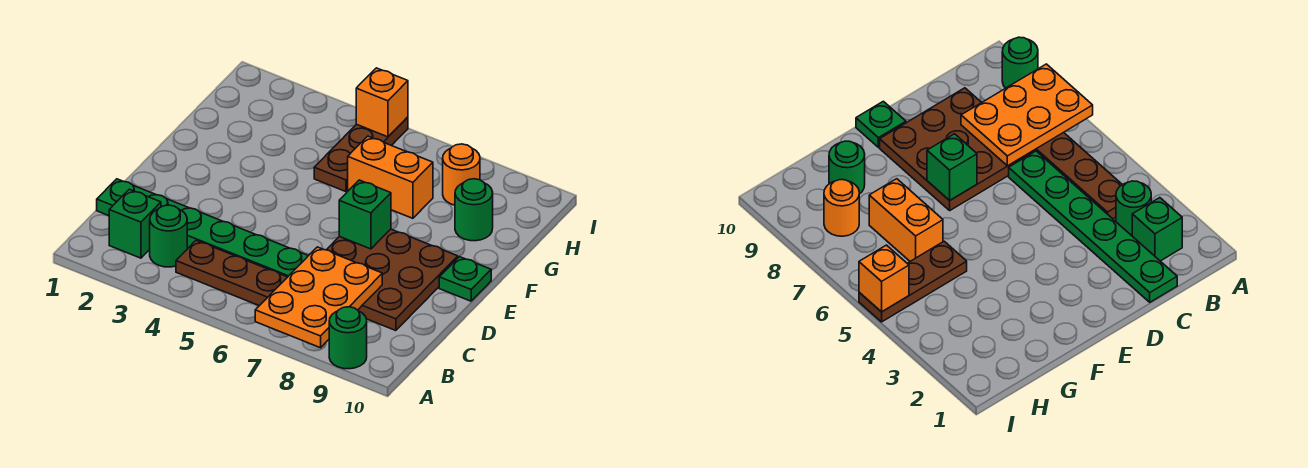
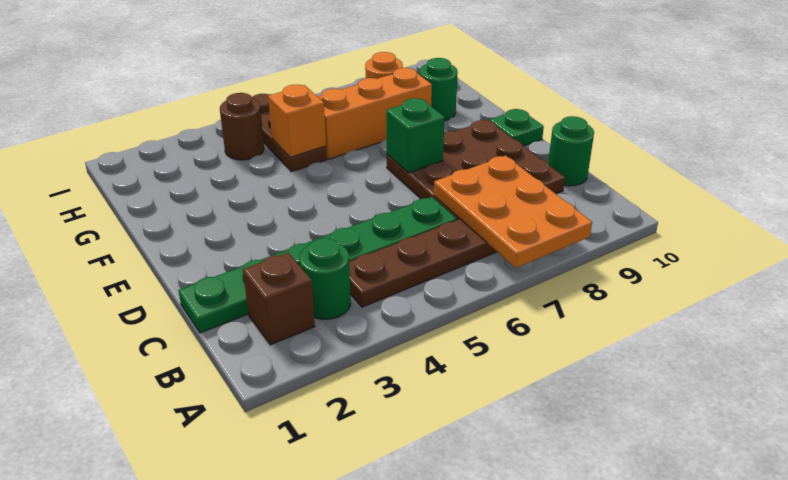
green 1x1 round brick [329,307,367,369] -> green 1x1 round brick moved to [548,116,594,186]
green 1x1 brick [109,189,161,258] -> brown 1x1 brick [243,253,315,345]
orange 1x2 brick [348,136,433,218] -> orange 1x3 brick [317,68,432,159]
none -> brown 1x1 round brick [220,93,264,160]
orange 1x1 brick [356,68,408,137] -> orange 1x1 brick moved to [268,85,326,157]

